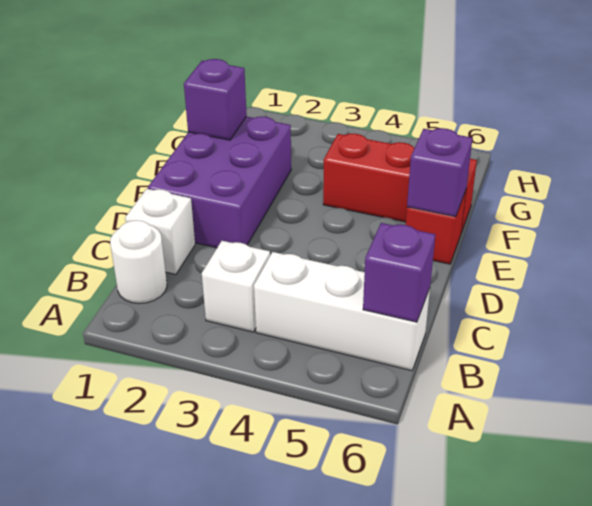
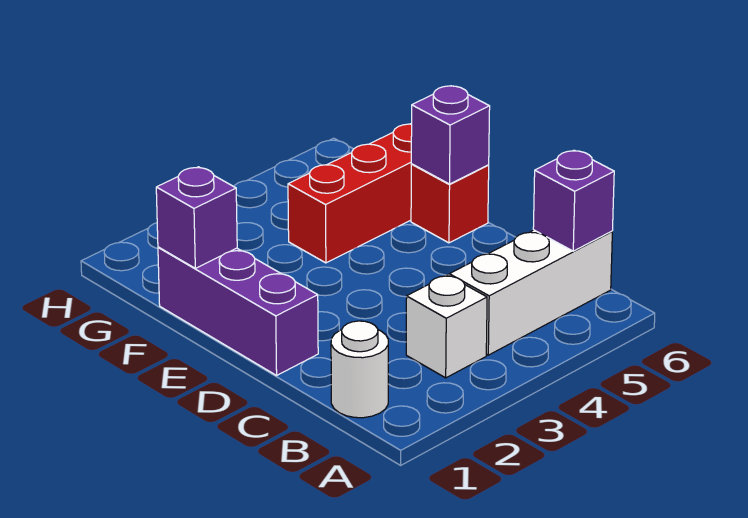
white 1x1 brick [125,189,195,274] -> none
purple 2x3 brick [148,116,291,248] -> purple 1x3 brick [158,247,318,375]

